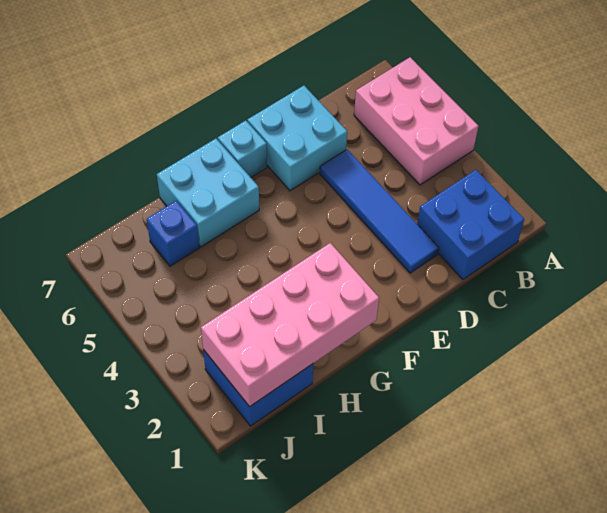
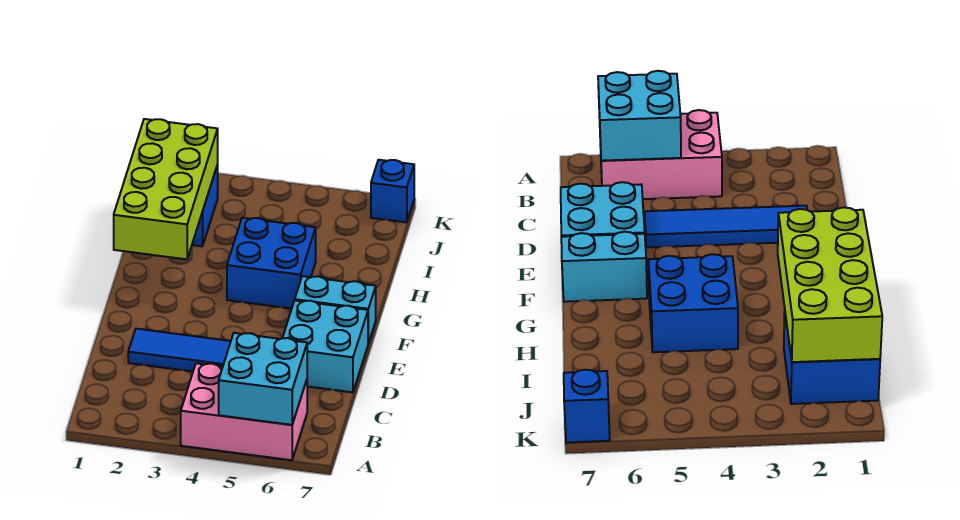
blue 2x2 brick [417,170,524,280] -> blue 2x2 brick moved to [227,218,316,309]
cyan 1x1 brick [218,121,267,177] -> cyan 1x2 brick [295,276,376,343]
pink 2x4 brick [201,243,379,407] -> lime 2x4 brick [114,119,218,259]
cyan 2x2 brick [157,139,259,247] -> cyan 2x2 brick moved to [219,333,307,425]
blue 1x1 brick [147,201,199,266] -> blue 1x1 brick moved to [371,160,414,222]

